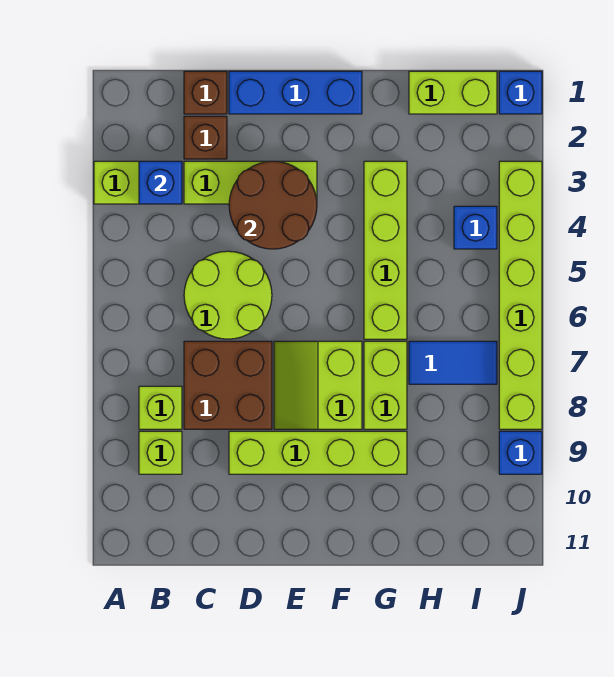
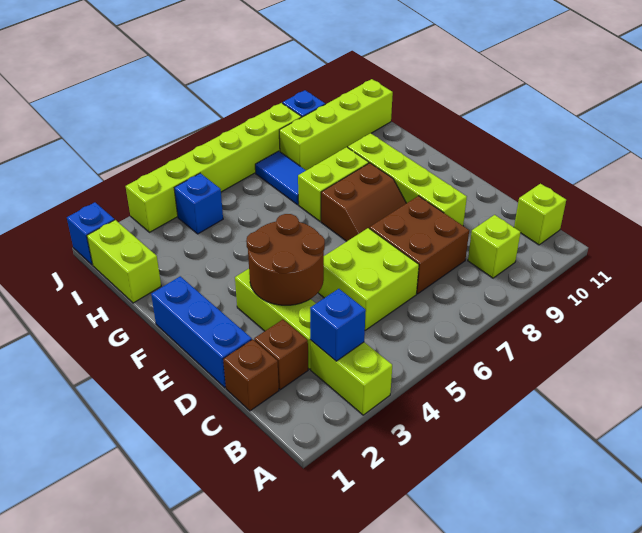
lime 1x1 brick [139,386,182,429] -> lime 1x1 brick moved to [514,184,566,245]
lime 2x2 round brick [184,251,272,339] -> lime 2x2 brick [318,228,419,330]
lime 2x2 slope [274,341,362,429] -> brown 2x2 slope [321,163,406,241]
lime 1x4 brick [364,161,407,339] -> lime 1x4 brick moved to [279,79,393,170]

